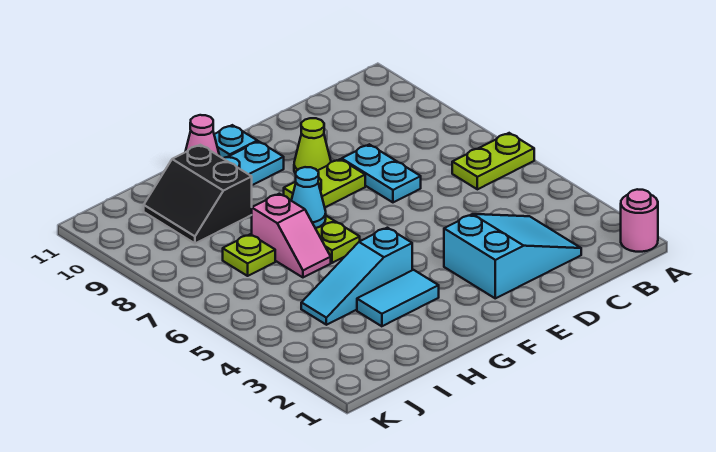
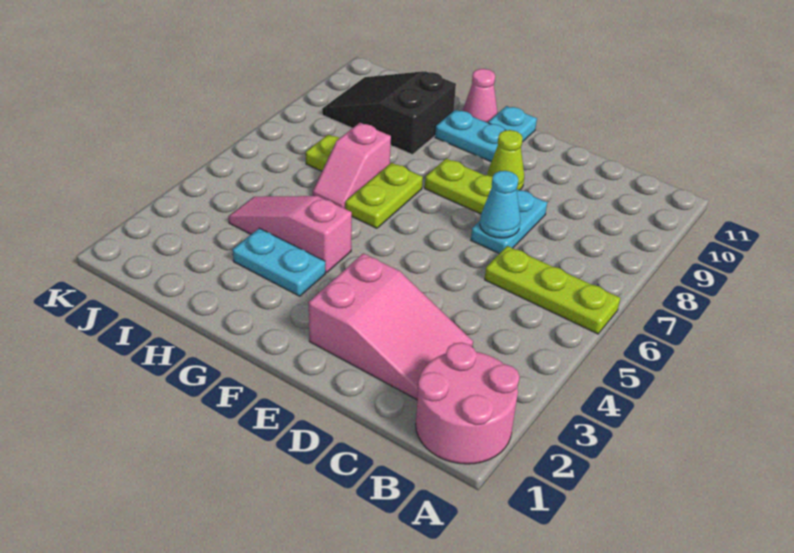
pink 1x1 round brick [620,189,658,252] -> pink 2x2 round brick [416,343,520,464]
lime 1x2 plate [452,133,534,189] -> lime 1x3 plate [485,246,620,334]
cyan 2x3 slope [444,214,581,298] -> pink 2x3 slope [309,253,473,400]
cyan 1x2 tile [357,270,439,326] -> cyan 1x2 plate [233,228,325,296]
cyan 1x3 slope [301,228,412,325] -> pink 1x3 slope [228,196,352,273]
cyan 1x1 cone [291,167,326,228] -> cyan 1x1 cone moved to [480,171,520,238]
black 2x2 slope [144,145,252,243] -> black 2x3 slope [322,71,456,155]

